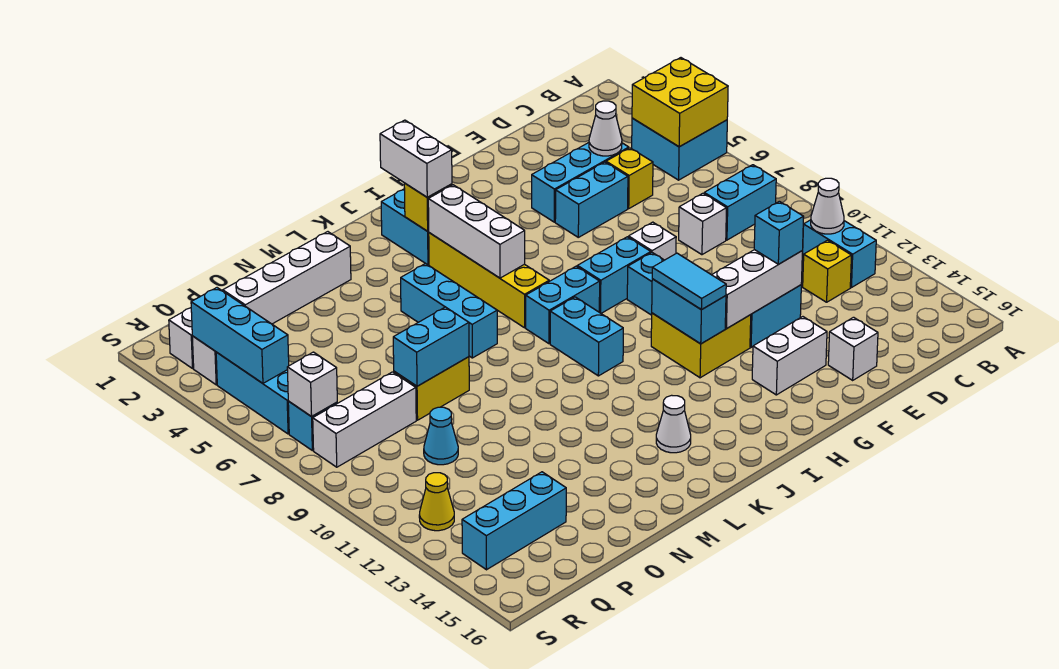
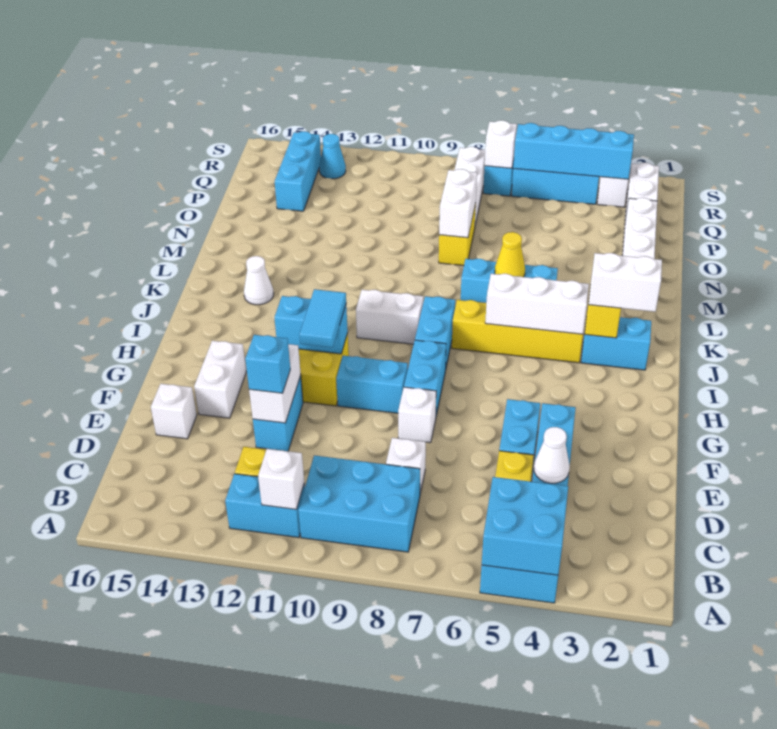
yellow 2x2 brick [632,58,728,147] -> cyan 2x2 brick [482,477,568,575]
cyan 1x2 brick [704,165,776,240] -> cyan 2x3 brick [298,455,420,552]
white 1x1 cone [811,178,844,234] -> white 1x1 brick [258,449,304,509]
white 1x3 brick [712,250,802,329] -> white 1x2 brick [249,344,301,423]
cyan 1x2 tile [652,253,726,310] -> cyan 1x2 tile turned to [300,289,346,348]
cyan 1x2 brick [550,297,623,376] -> white 1x2 brick [356,290,423,344]
cyan 1x2 brick [393,307,469,386] -> white 1x2 brick [439,169,477,238]
cyan 1x1 cone [424,407,458,465] -> cyan 1x1 cone moved to [319,134,346,179]
cyan 1x3 brick [191,288,289,383] -> cyan 1x4 brick [513,123,634,179]
yellow 1x1 cone [419,473,454,531] -> yellow 1x1 cone moved to [495,232,525,277]

